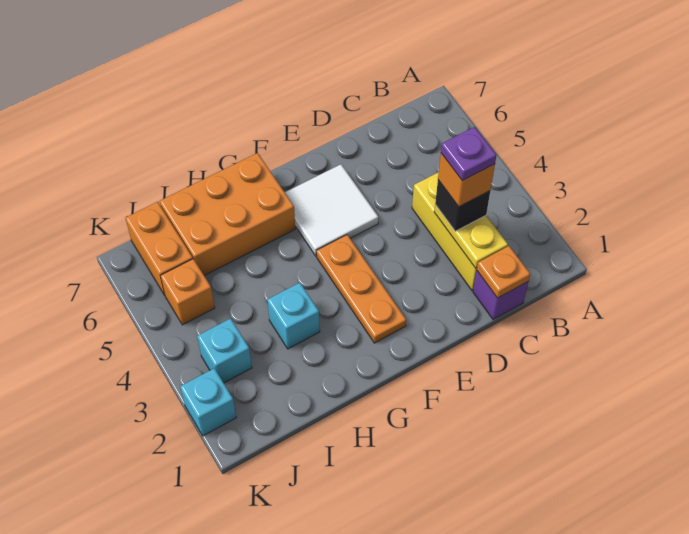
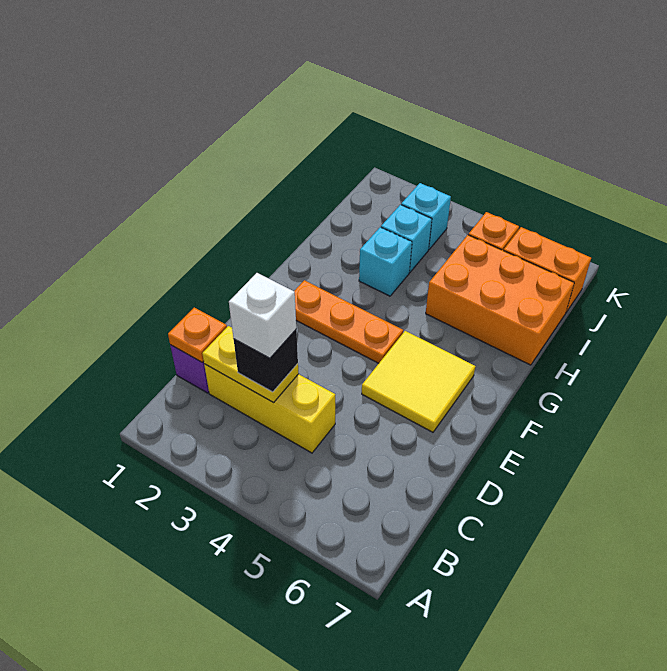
orange 1x1 brick [438,153,495,207] -> white 1x1 brick [229,273,296,358]
purple 1x1 plate [441,127,496,181] -> none
white 2x2 tile [285,164,378,256] -> yellow 2x2 tile [362,331,475,432]
orange 2x3 brick [160,153,295,276] -> orange 2x3 brick turned to [426,235,574,365]
cyan 1x1 brick [180,368,236,436] -> cyan 1x1 brick moved to [381,205,432,272]

